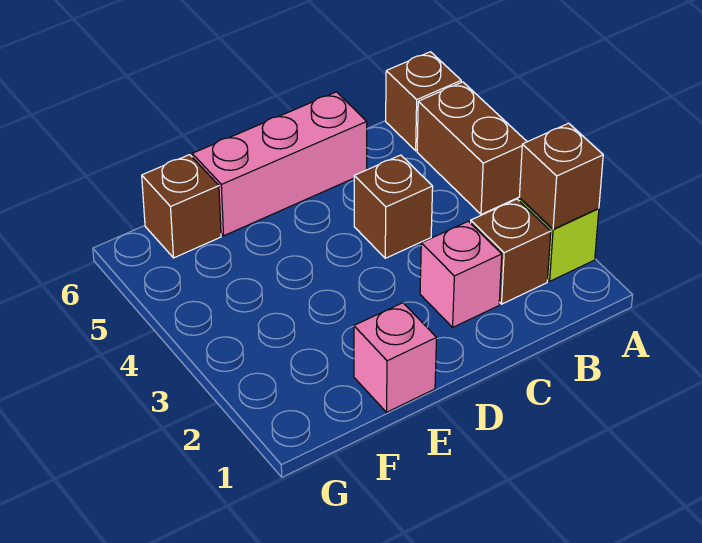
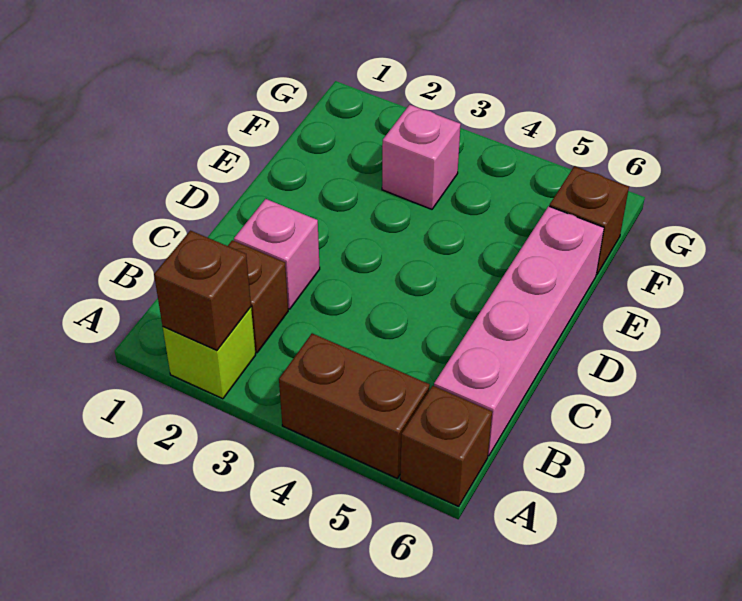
brown 1x1 brick [354,155,433,258] -> none
pink 1x3 brick [192,92,367,236] -> pink 1x4 brick [434,206,604,456]
pink 1x1 brick [354,303,437,412] -> pink 1x1 brick moved to [382,105,461,209]

